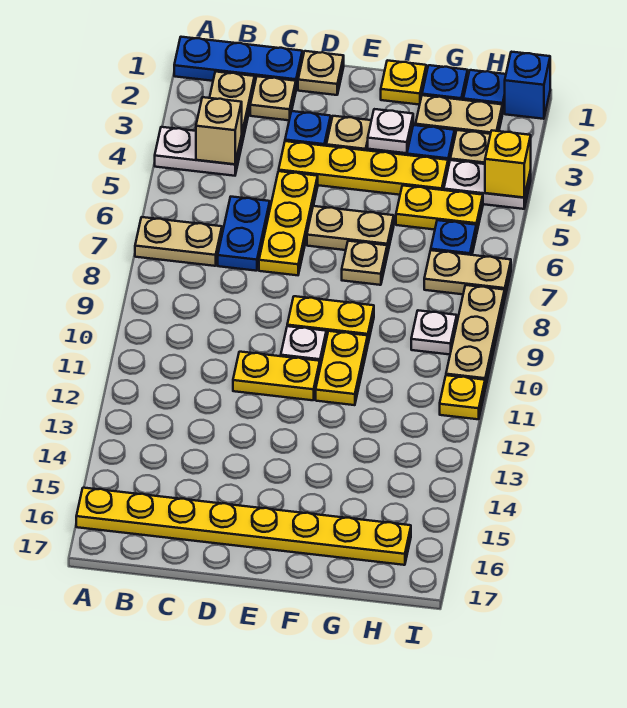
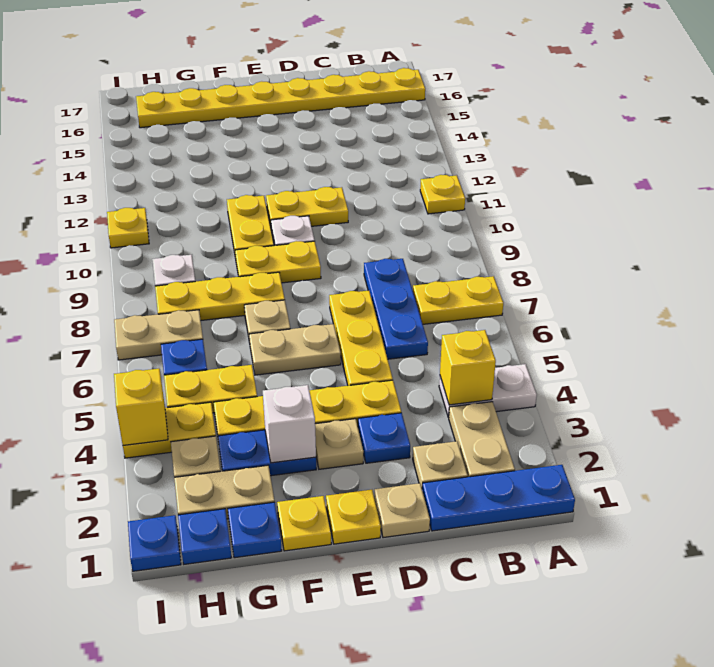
tan 1x2 plate [135,217,222,266] -> yellow 1x2 plate [413,276,503,324]
none -> yellow 1x1 plate [420,175,465,214]
tan 1x1 brick [196,97,242,164] -> yellow 1x1 brick [440,330,496,405]
blue 1x2 plate [218,197,270,271] -> blue 1x3 plate [364,259,428,359]
none -> yellow 1x1 plate [326,490,381,544]
white 1x1 plate [368,109,413,153] -> white 1x1 brick [263,385,316,463]
none -> yellow 1x3 plate [155,272,285,320]
white 1x2 plate [444,160,531,209] -> yellow 1x2 plate [123,402,216,458]
blue 1x1 brick [505,52,550,119] -> blue 1x1 plate [128,515,181,571]
tan 1x3 plate [446,285,505,388] -> none

